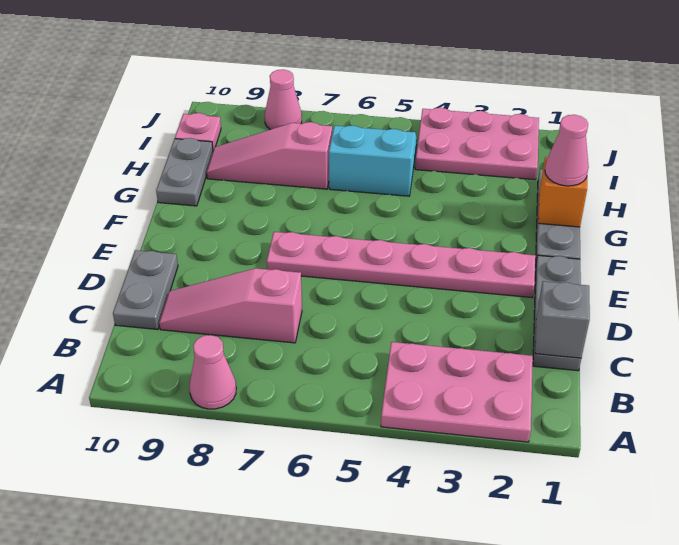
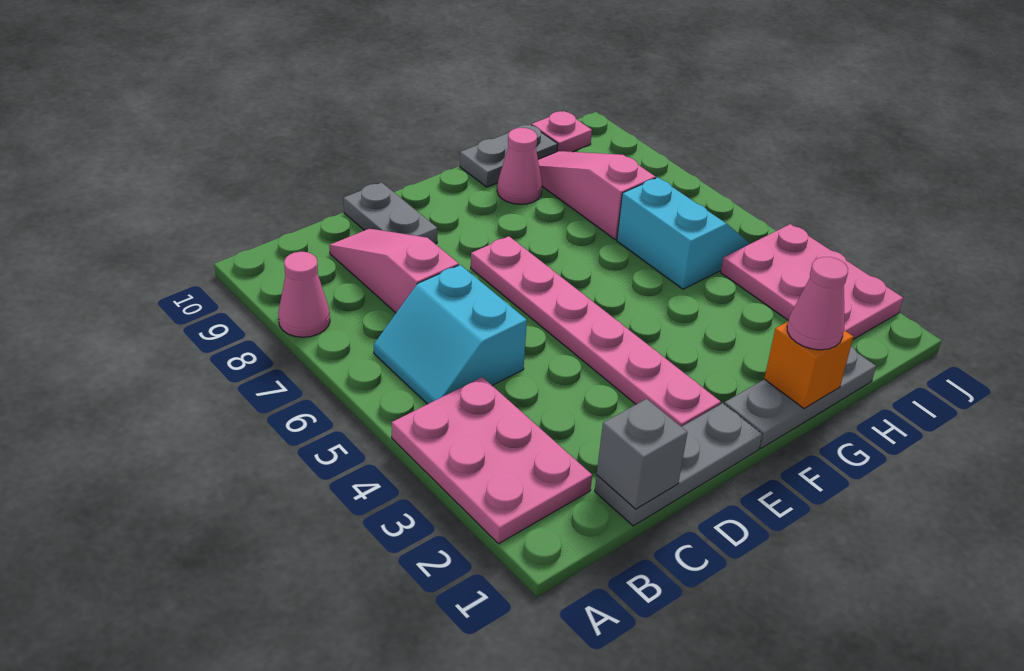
none -> cyan 2x2 slope [374,265,527,404]
grey 1x2 plate [113,250,178,330] -> grey 1x2 plate turned to [343,183,437,244]
pink 1x1 cone [265,69,302,130] -> pink 1x1 cone moved to [497,128,542,204]

